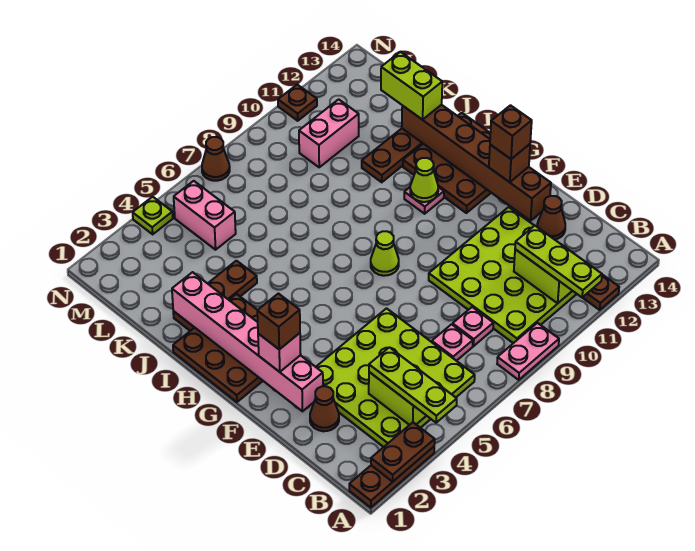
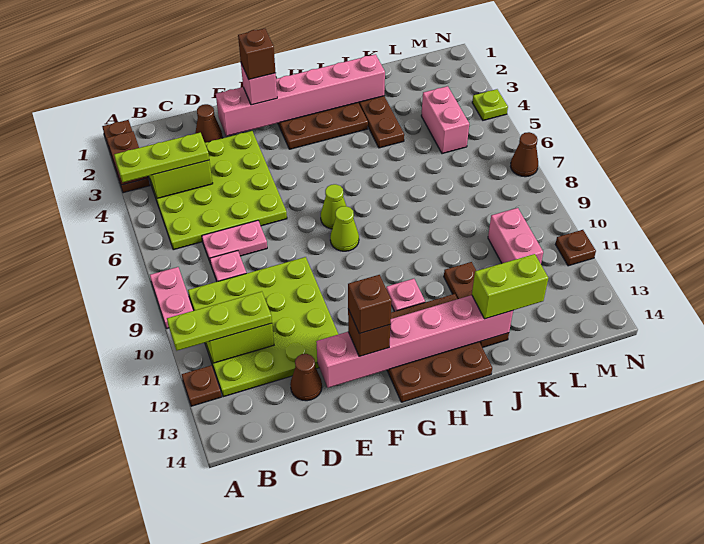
pink 1x1 plate [432,324,473,361] -> pink 1x2 plate [202,220,267,264]
brown 1x6 brick [402,105,551,221] -> pink 1x6 brick [316,295,513,388]
lime 1x1 cone [410,158,438,202] -> lime 1x1 cone moved to [321,184,346,229]
pink 1x2 brick [174,181,236,250] -> pink 1x2 brick turned to [421,86,469,154]

